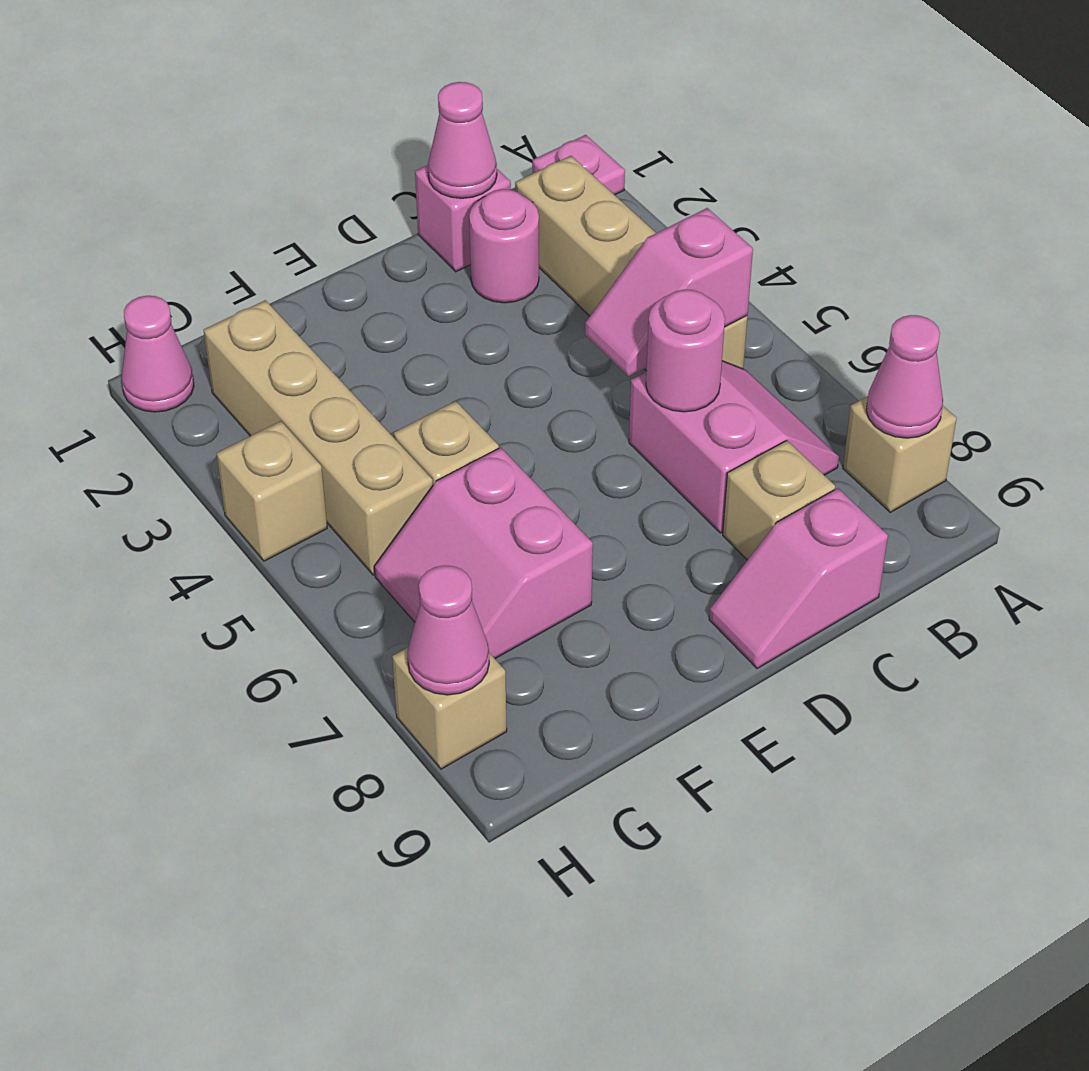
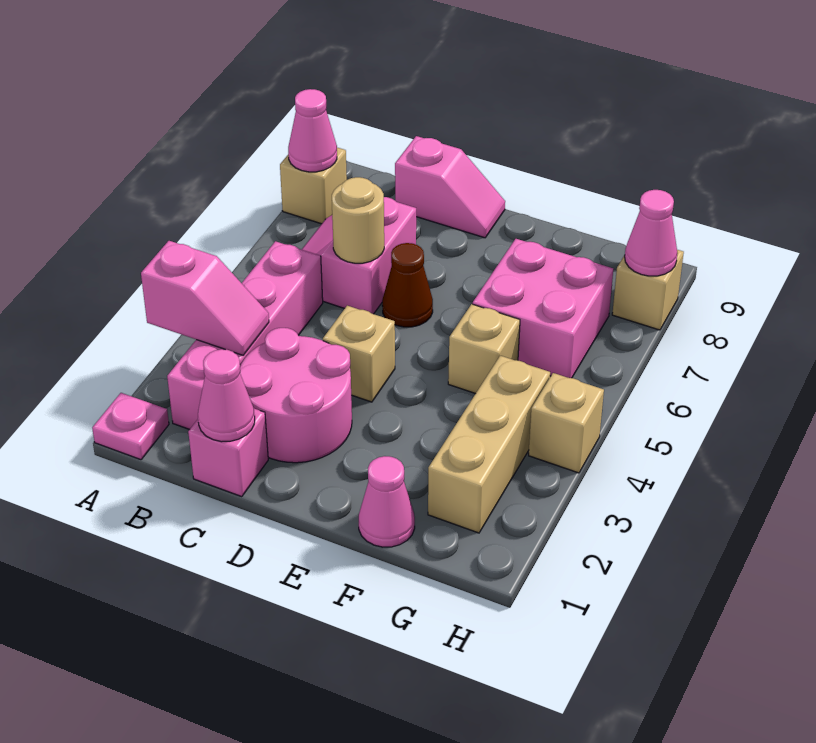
tan 1x4 brick [515,156,748,371] -> pink 1x4 brick [167,241,323,429]
pink 1x2 slope [585,208,753,377] -> pink 1x2 slope moved to [141,241,269,355]
pink 1x1 round brick [469,189,539,303] -> pink 2x2 round brick [240,328,352,463]
pink 1x1 round brick [646,290,725,412] -> tan 1x1 round brick [332,177,384,263]
tan 1x1 brick [723,441,835,560] -> tan 1x1 brick moved to [323,306,395,402]
none -> brown 1x1 cone [382,243,433,327]
pink 2x2 slope [374,448,593,658] -> pink 2x2 brick [473,239,613,378]
tan 1x4 brick [204,300,433,575] -> tan 1x3 brick [428,356,550,533]
pink 1x1 cone [122,296,194,412] -> pink 1x1 cone moved to [359,456,415,547]

